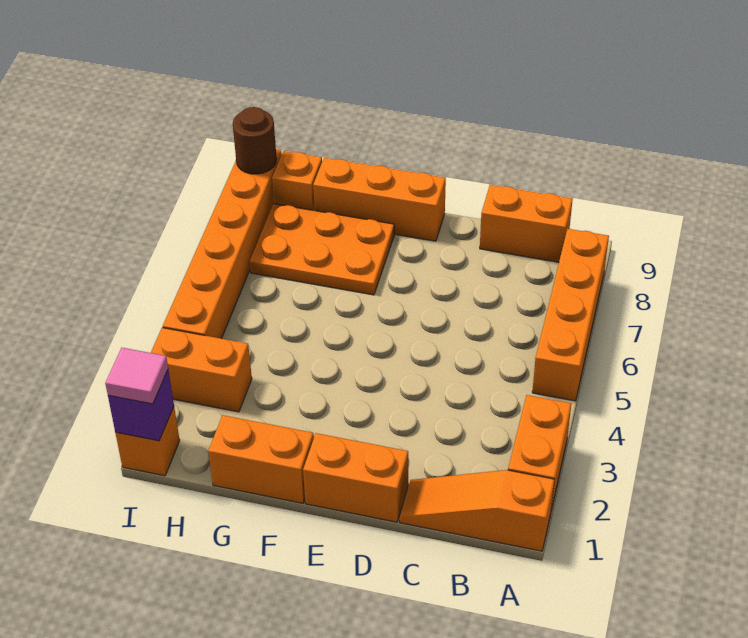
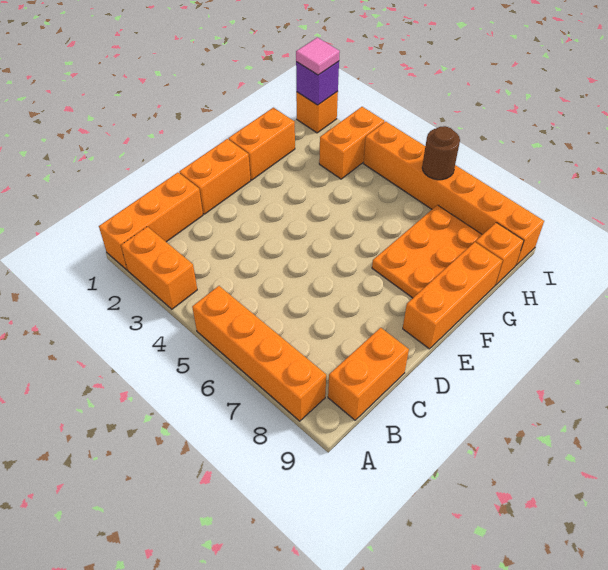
orange 1x3 slope [400,470,555,551] -> orange 1x3 brick [99,173,203,270]
brown 1x1 round brick [233,107,277,174] -> brown 1x1 round brick moved to [422,126,460,180]

